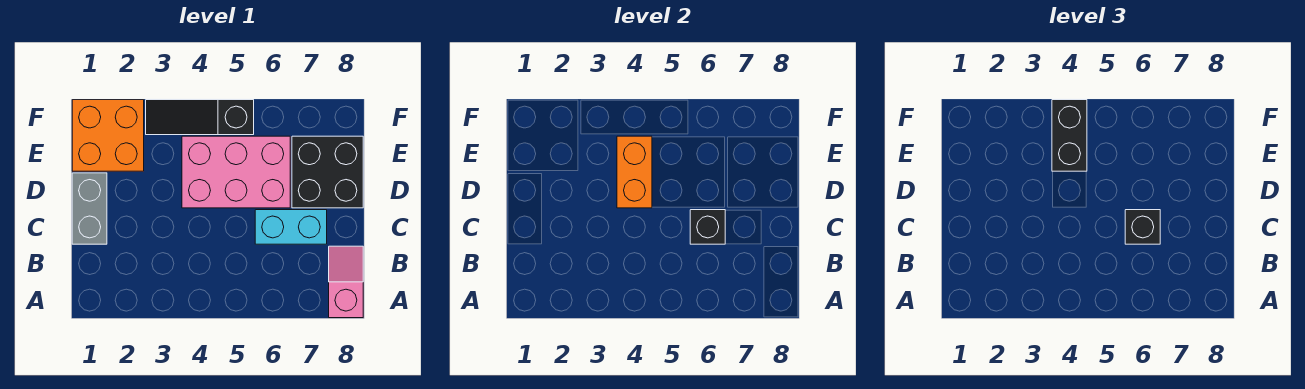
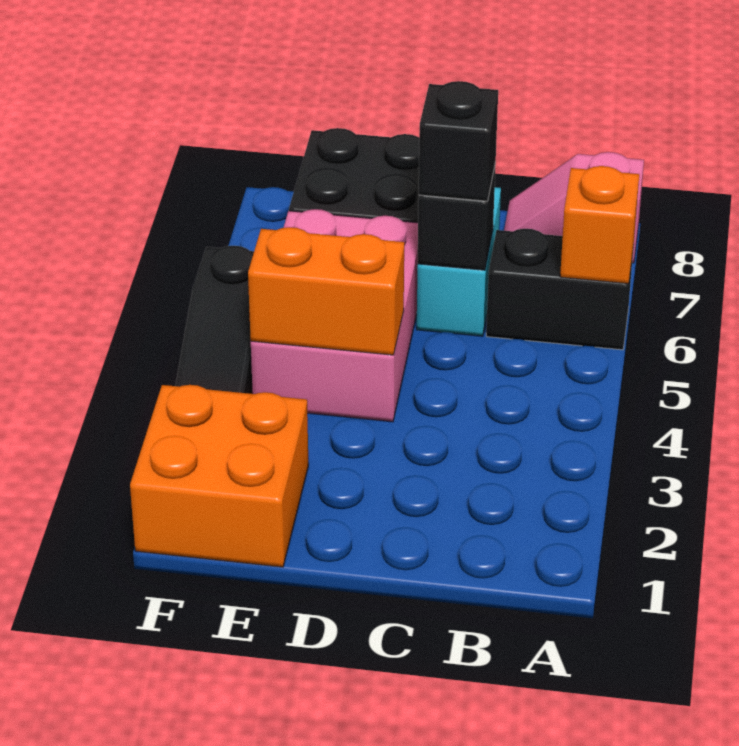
none -> orange 1x1 brick [560,166,639,284]
grey 1x2 brick [72,173,107,244] -> none
black 1x2 brick [1052,100,1087,171] -> black 1x2 brick moved to [486,229,634,350]

